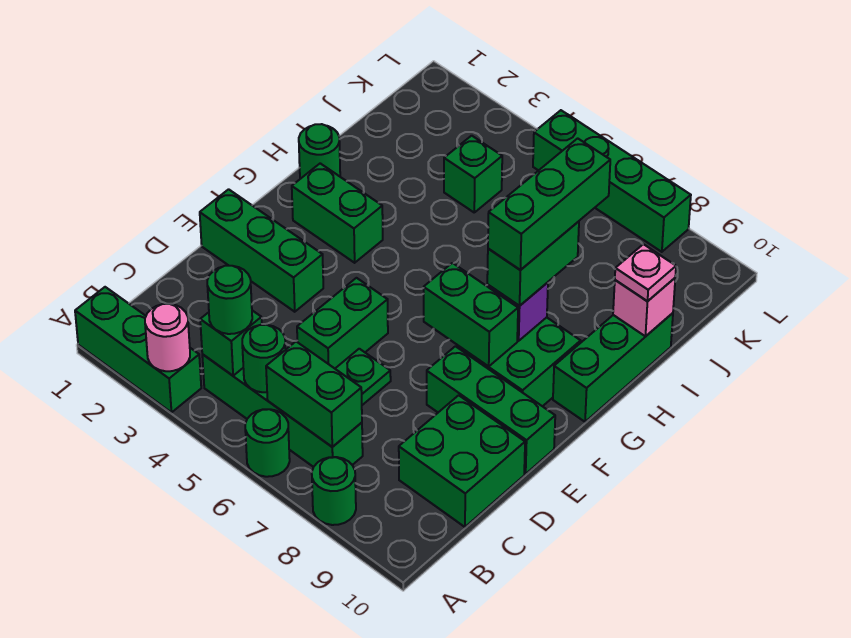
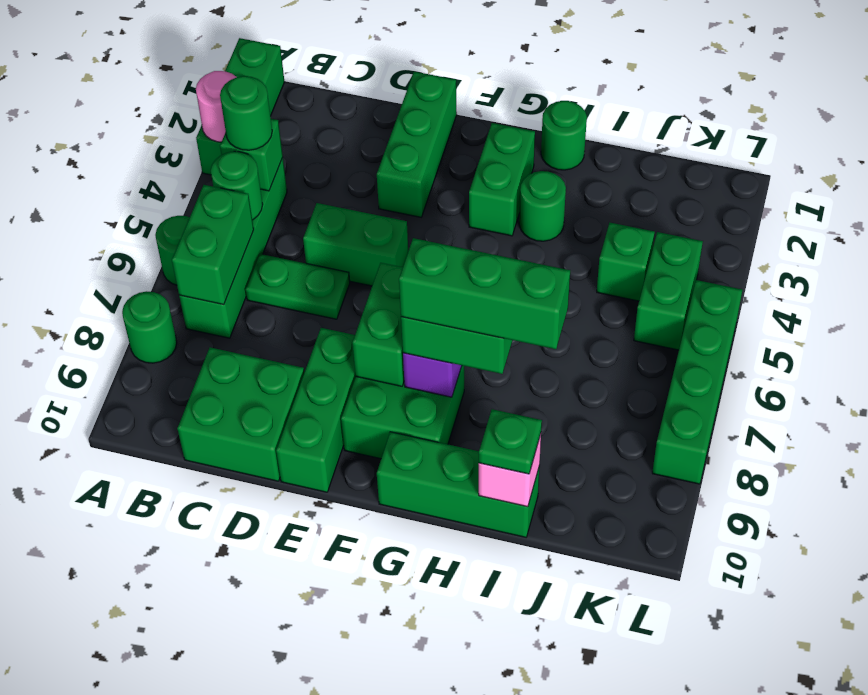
none -> green 1x1 round brick [519,171,566,241]
pink 1x1 plate [615,244,676,301] -> green 1x1 plate [479,409,542,474]
none -> green 1x2 brick [634,232,703,350]

